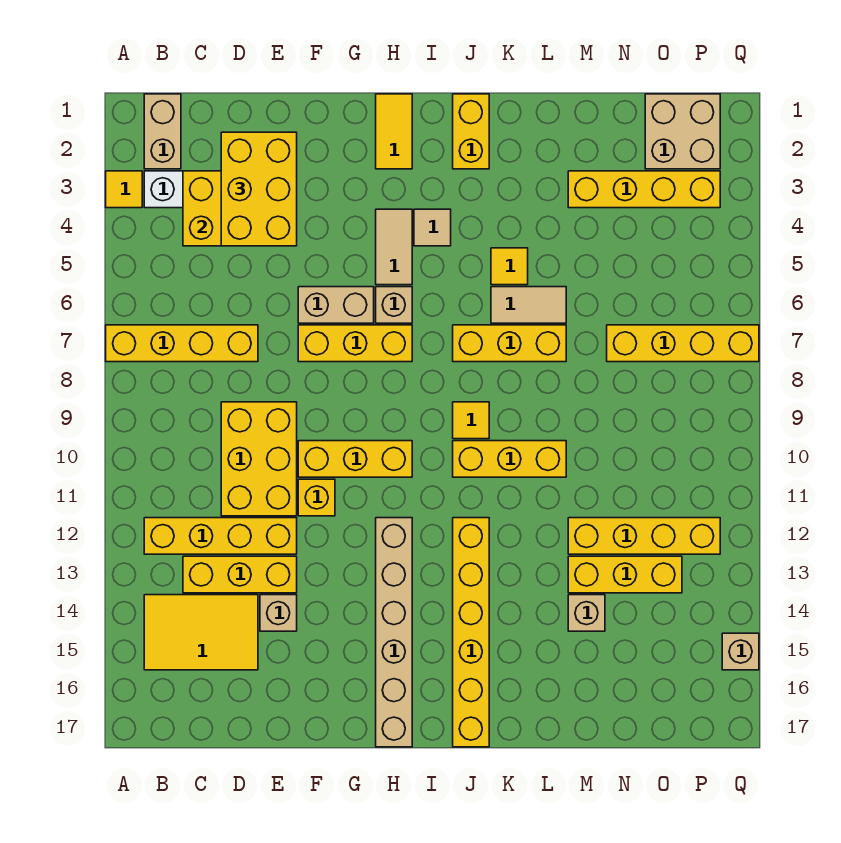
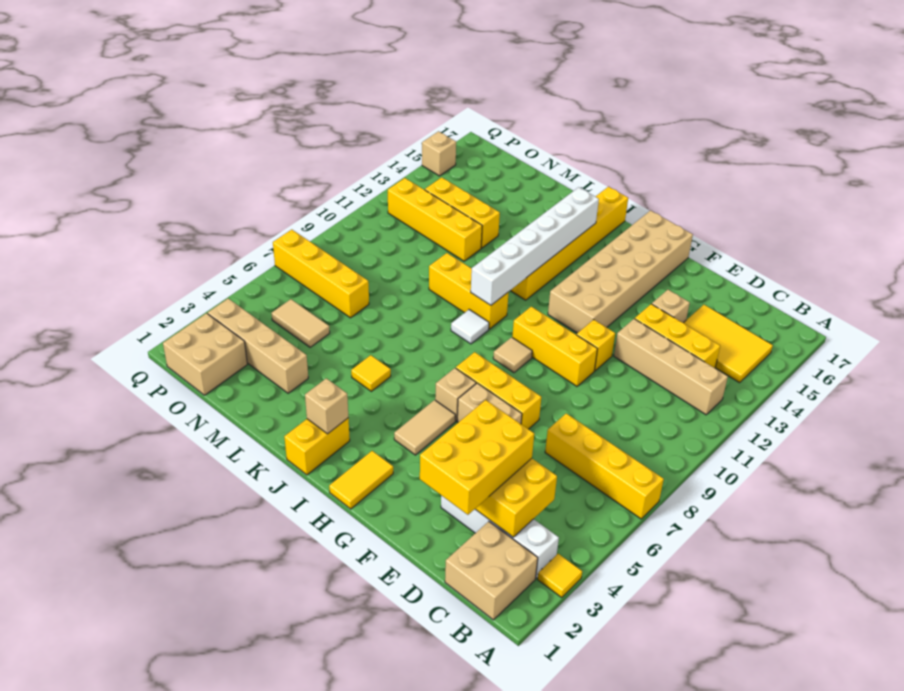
tan 1x2 brick [144,94,181,169] -> tan 2x2 brick [445,521,538,620]
yellow 1x4 brick [144,518,297,554] -> tan 1x4 brick [614,319,728,415]
yellow 2x3 brick [221,402,297,516] -> none
tan 1x6 brick [376,518,412,747] -> tan 2x6 brick [548,210,693,333]
tan 1x1 tile [414,209,451,246] -> tan 1x1 tile moved to [493,337,532,373]
yellow 1x3 brick [453,325,566,362] -> none
yellow 1x1 tile [453,402,489,439] -> white 1x1 tile [451,310,489,344]
none -> white 1x6 brick [471,187,599,305]
tan 1x2 tile [491,287,566,323] -> tan 1x2 tile moved to [271,299,330,347]
yellow 1x4 brick [568,171,720,208] -> tan 1x4 brick [208,298,308,393]
tan 1x1 brick [568,595,605,631] -> tan 1x1 brick moved to [305,378,348,434]

